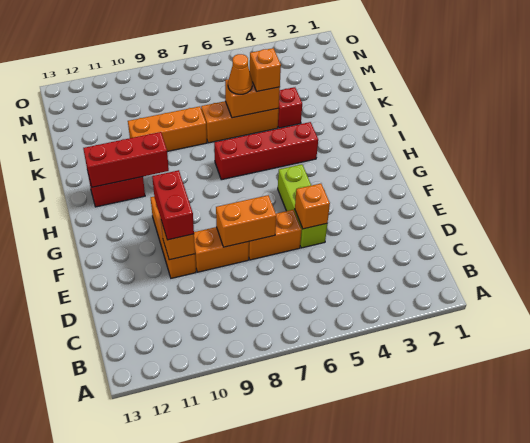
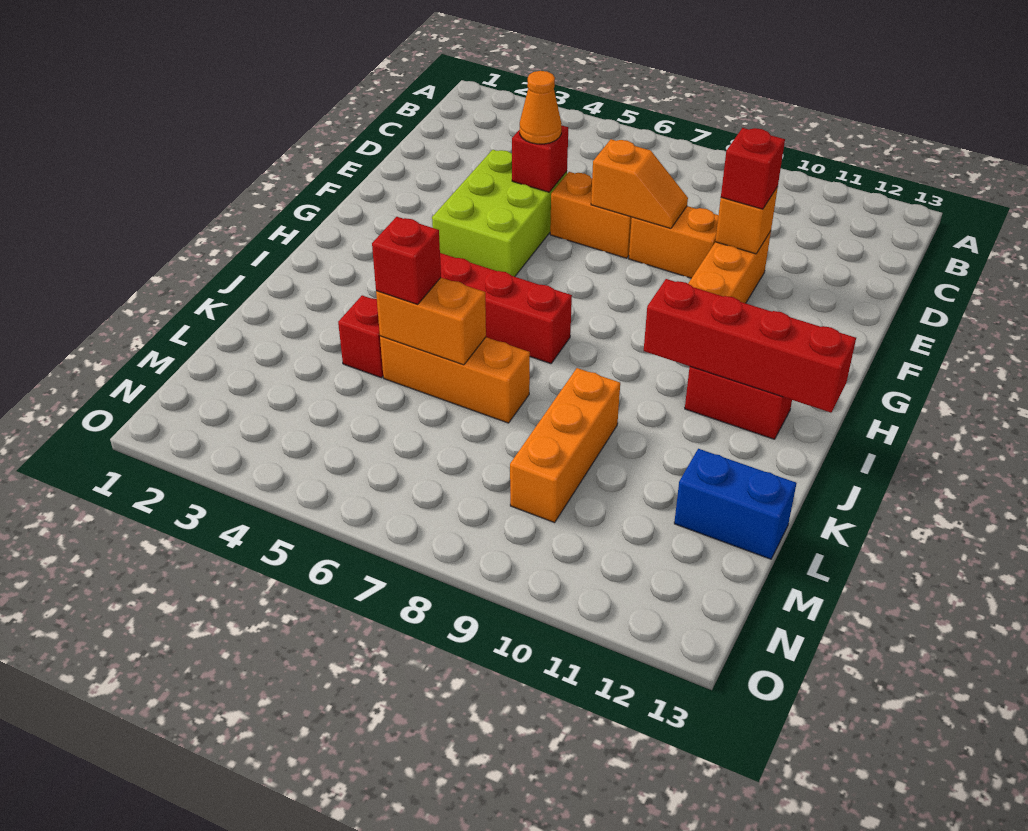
lime 1x3 brick [278,164,327,248] -> lime 2x3 brick [432,150,567,277]
orange 1x1 brick [295,184,330,229] -> red 1x1 brick [512,125,568,192]
orange 1x2 brick [216,195,276,247] -> orange 1x2 slope [591,139,688,228]
red 1x2 brick [152,170,194,240] -> red 1x1 brick [721,128,785,209]
red 1x3 brick [83,132,169,187] -> red 1x4 brick [644,279,856,413]
orange 1x1 brick [250,48,281,91] -> red 1x1 brick [372,217,441,304]
orange 1x1 cone [228,54,252,94] -> orange 1x1 cone moved to [520,71,561,144]
orange 1x3 brick [128,106,207,151] -> orange 1x3 brick turned to [510,368,620,523]
none -> blue 1x2 brick [674,449,796,559]

